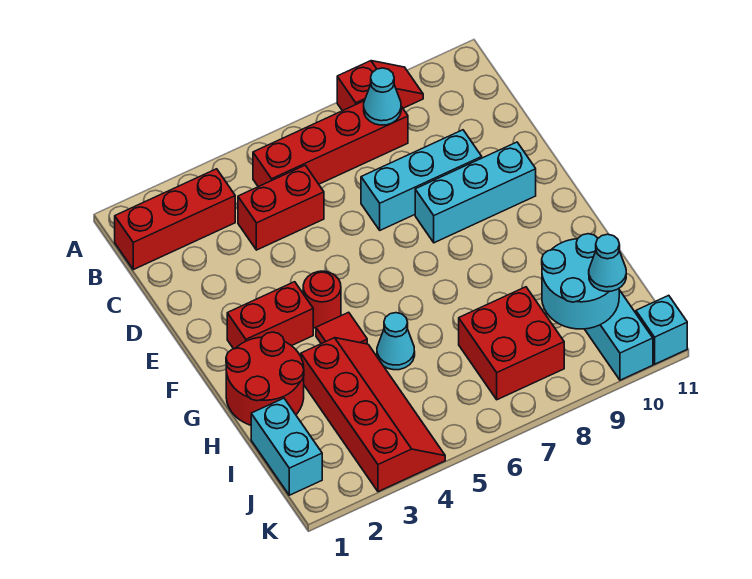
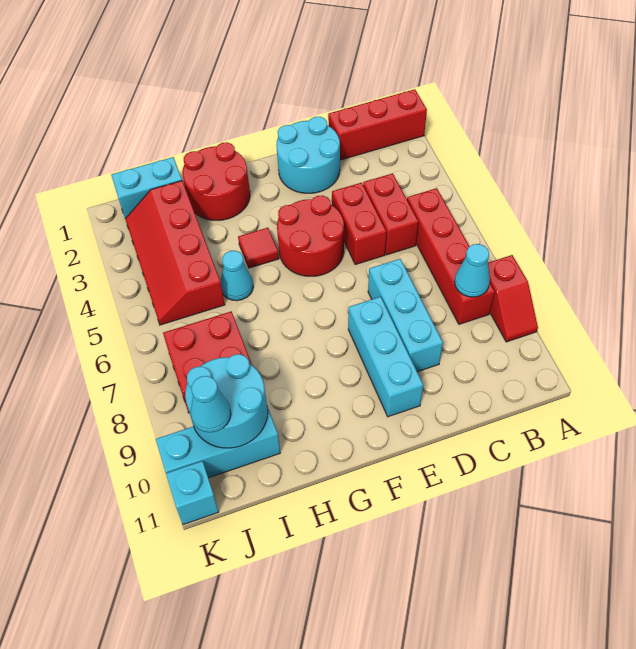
red 1x3 brick [115,169,235,270] -> red 1x3 brick turned to [328,89,427,160]
none -> cyan 2x2 round brick [276,117,340,193]
red 1x2 brick [227,282,313,349] -> red 1x2 brick moved to [332,183,386,265]
red 1x1 round brick [303,271,341,328] -> red 2x2 round brick [277,195,344,276]
red 2x4 slope [301,338,445,492] -> red 2x4 slope turned to [125,181,225,325]

